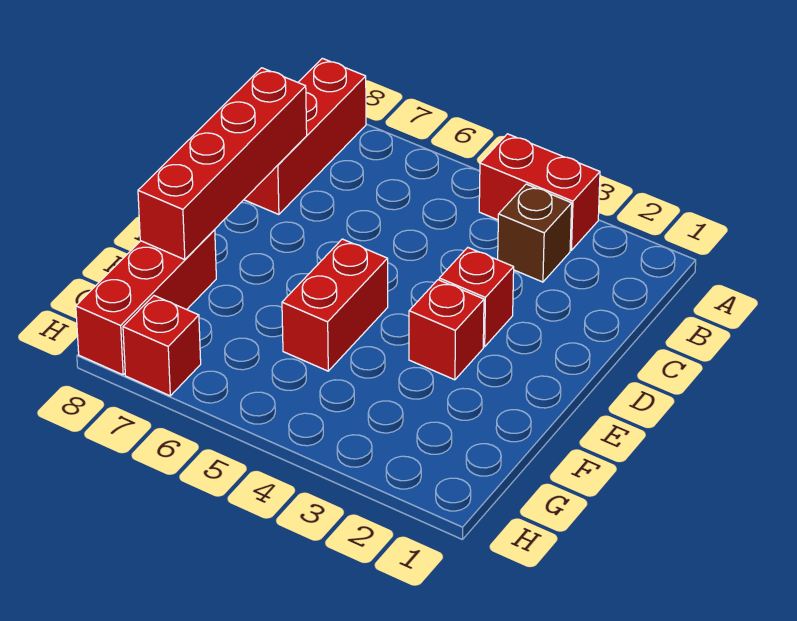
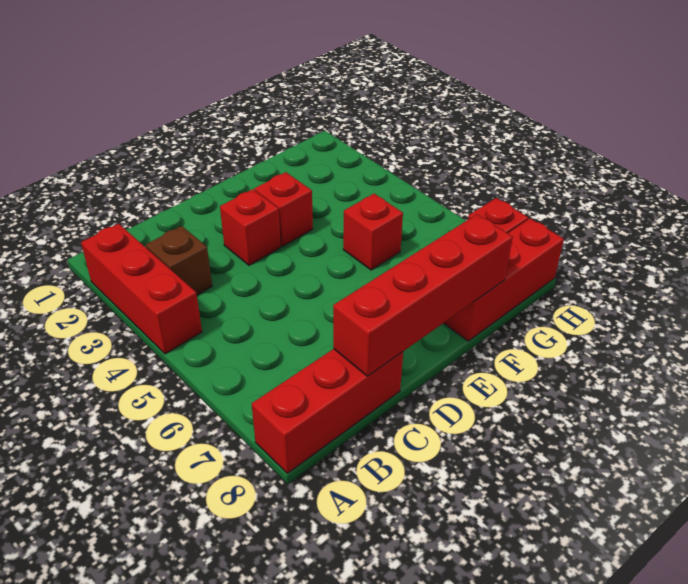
red 1x2 brick [479,134,600,250] -> red 1x3 brick [81,224,202,354]
red 1x2 brick [282,239,388,371] -> red 1x1 brick [343,194,403,270]

